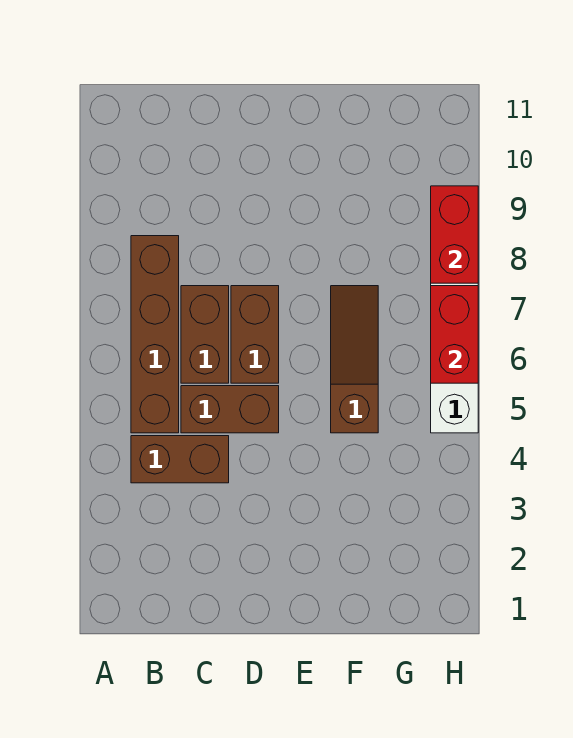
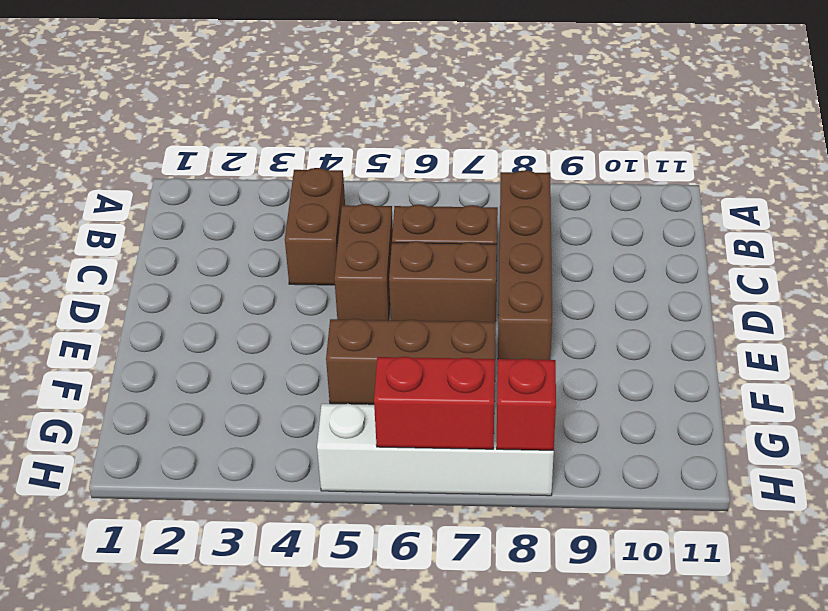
brown 1x4 brick [131,236,179,433] -> brown 1x4 brick turned to [498,170,552,360]
brown 1x3 slope [331,286,378,433] -> brown 1x3 brick [326,319,496,404]
red 1x2 brick [431,186,478,283] -> red 1x1 brick [496,359,556,450]

